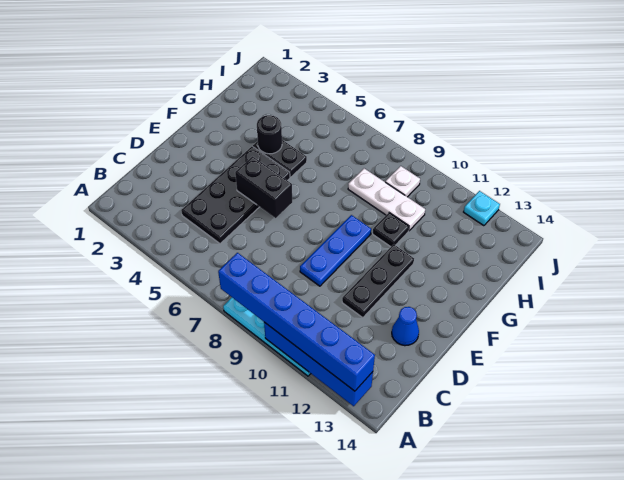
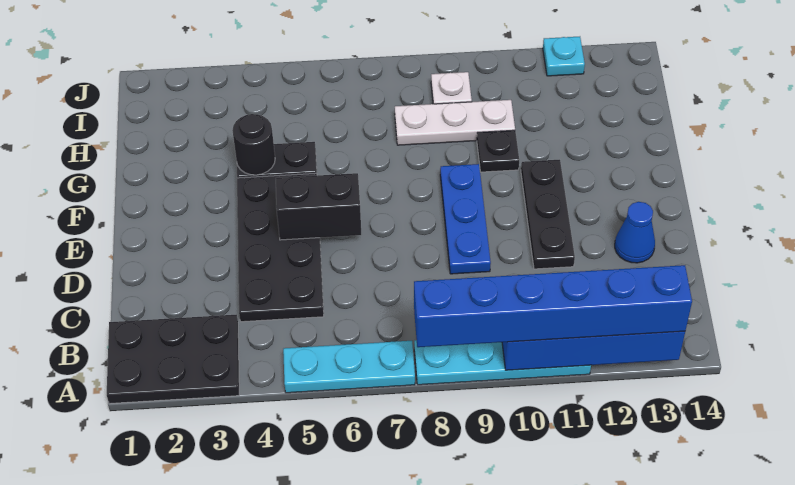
none -> black 2x3 plate [107,315,239,404]
none -> cyan 1x3 plate [283,341,415,393]

